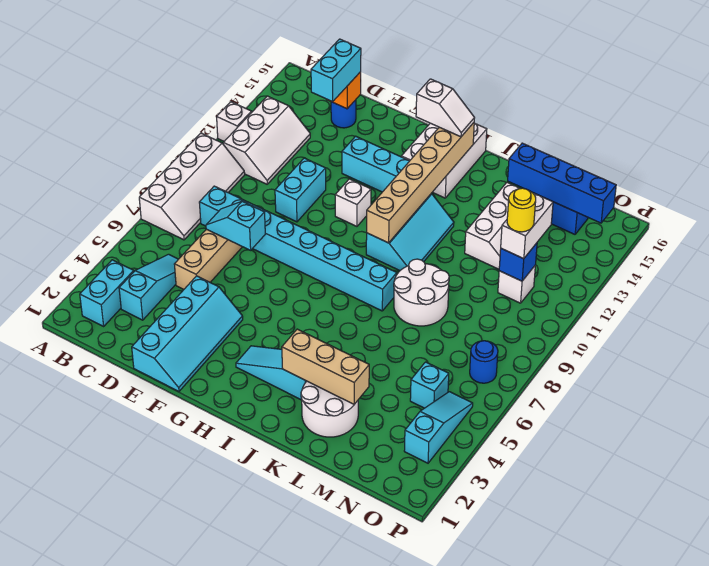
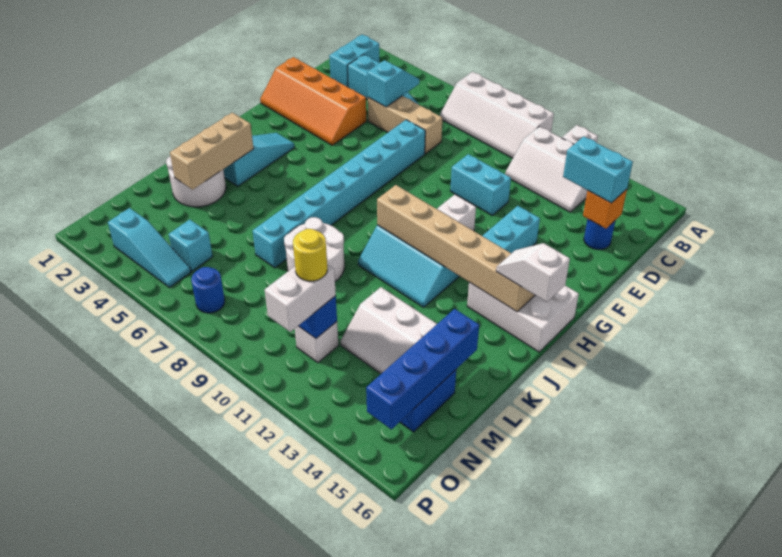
cyan 1x2 brick [80,260,134,326] -> cyan 1x2 brick turned to [329,34,380,87]
cyan 1x8 brick [199,186,397,311] -> cyan 1x8 brick moved to [253,120,425,268]
cyan 1x2 slope [206,201,265,250] -> cyan 1x2 slope moved to [367,60,419,107]
cyan 2x4 slope [132,276,243,391] -> orange 2x4 slope [260,57,366,145]
white 1x2 slope [416,79,475,137] -> white 1x2 slope turned to [496,243,570,302]
white 1x2 brick [501,193,553,259] -> white 1x2 brick turned to [265,264,336,332]

